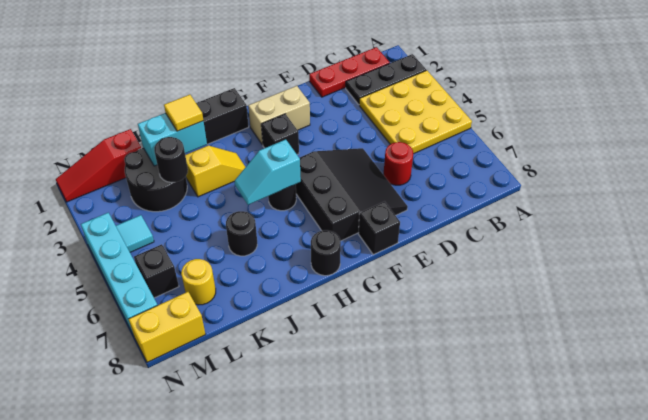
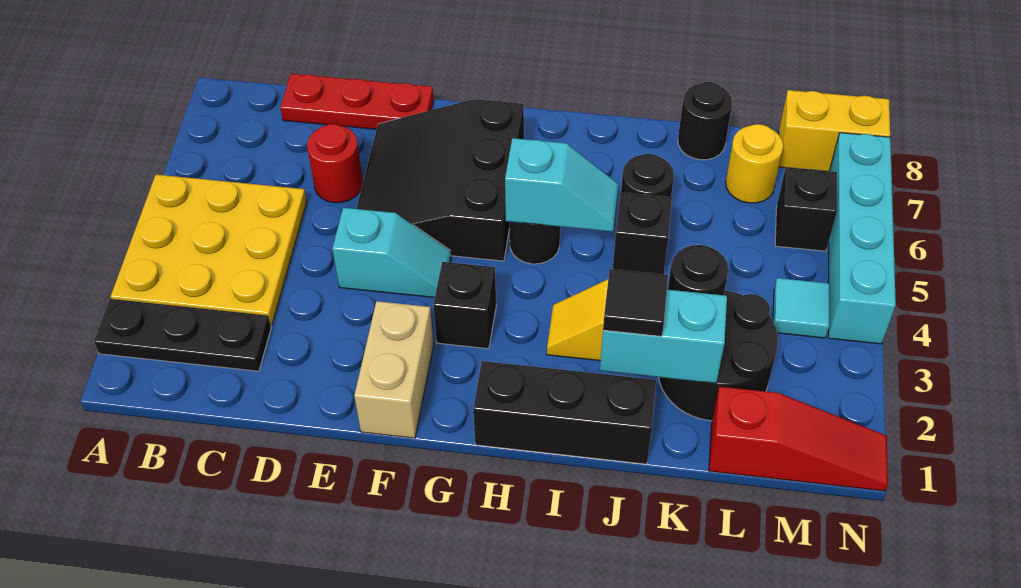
red 1x3 plate [309,47,390,97] -> red 1x3 plate moved to [280,74,434,129]
none -> cyan 1x2 slope [332,208,451,298]
tan 1x2 brick [248,86,310,145] -> tan 1x2 brick turned to [354,301,434,438]
black 1x1 brick [358,202,400,255] -> black 1x1 brick moved to [613,192,672,274]
black 1x1 round brick [311,230,341,276] -> black 1x1 round brick moved to [678,82,732,160]
yellow 1x1 tile [164,95,203,131] -> black 1x1 tile [603,269,668,336]

